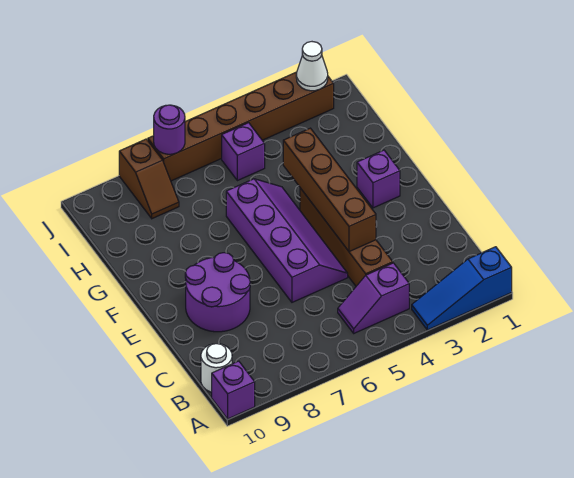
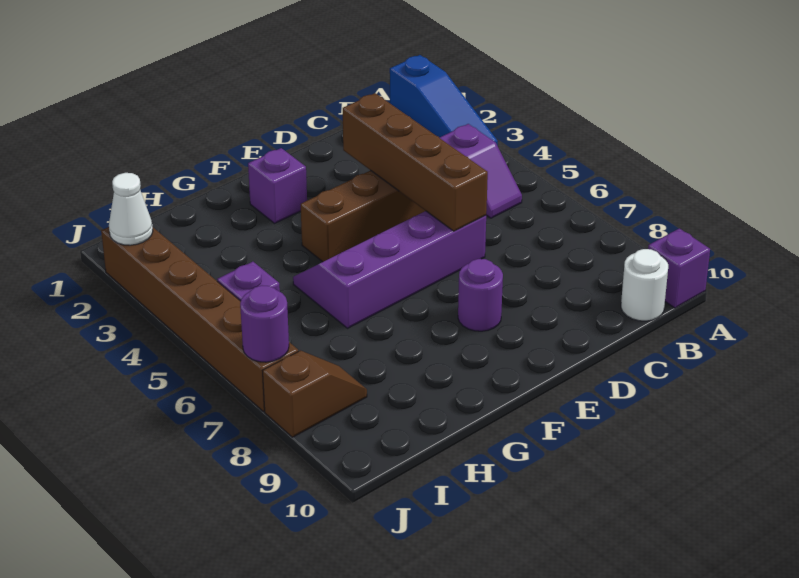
brown 1x4 brick [283,128,376,252] -> brown 1x4 brick turned to [343,93,488,231]
purple 2x2 round brick [185,253,250,332] -> purple 1x1 round brick [458,259,503,331]

